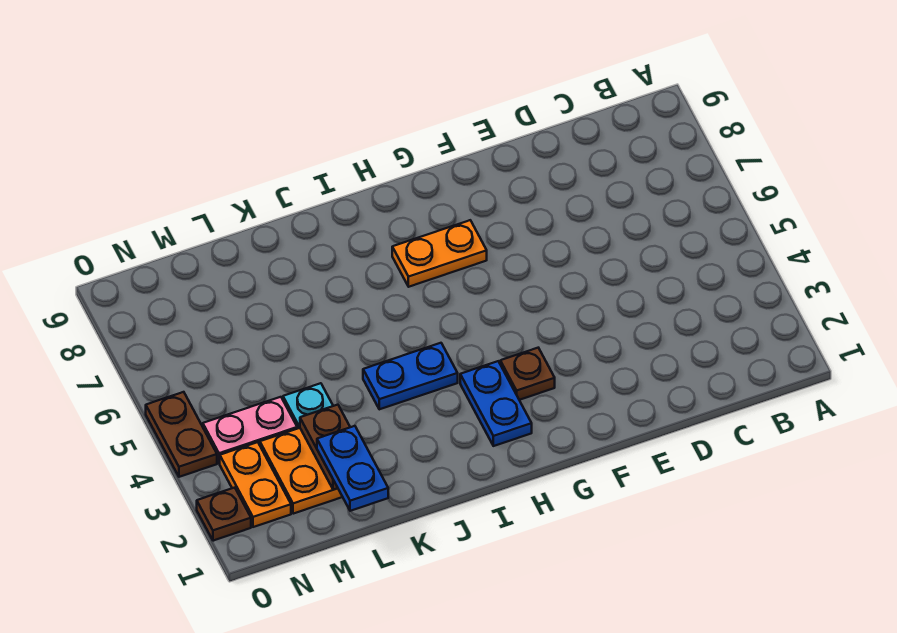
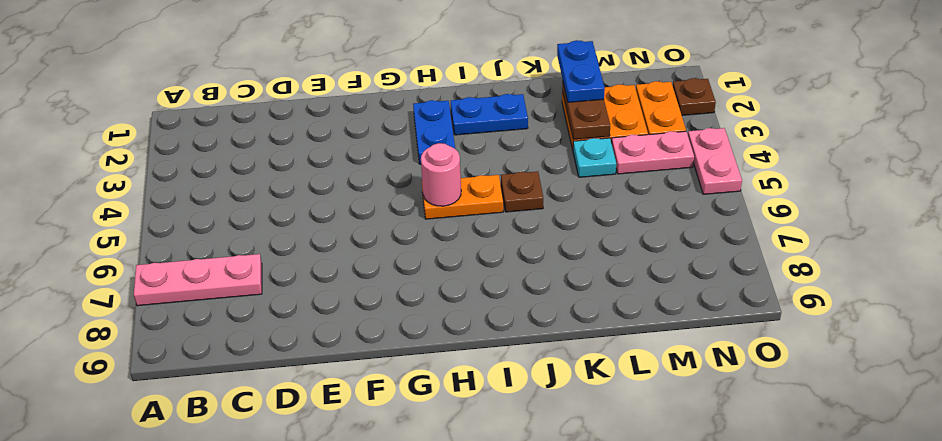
none -> pink 1x3 plate [134,254,262,306]
brown 1x1 plate [500,348,555,400] -> brown 1x1 plate moved to [501,171,543,212]
orange 1x2 plate [392,220,487,287] -> orange 1x2 plate moved to [422,175,503,219]
none -> pink 1x1 round brick [421,143,461,206]
blue 1x2 plate [363,343,458,409] -> blue 1x2 plate moved to [451,94,528,135]
brown 1x2 plate [146,392,217,477] -> pink 1x2 plate [688,128,742,194]

